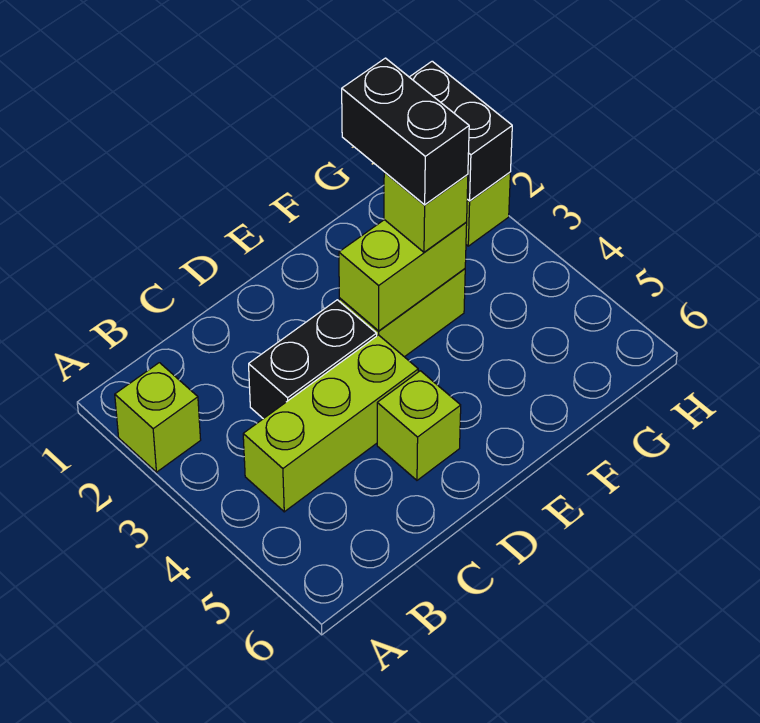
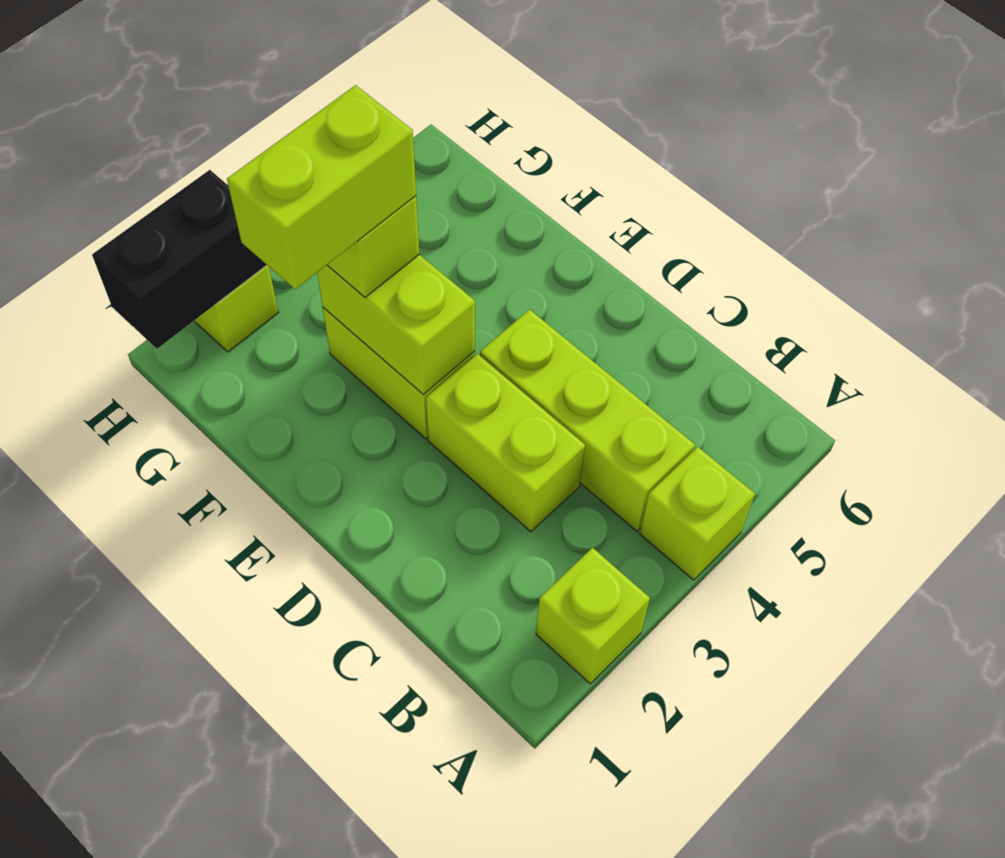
black 1x2 brick [249,300,377,419] -> lime 1x2 brick [426,354,585,532]
lime 1x1 brick [377,371,461,480] -> lime 1x1 brick moved to [640,447,755,580]
black 1x2 brick [342,58,469,205] -> lime 1x2 brick [227,85,416,289]

